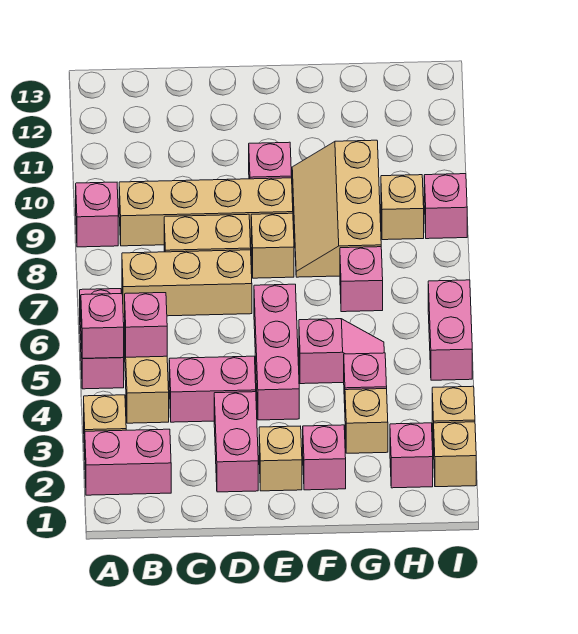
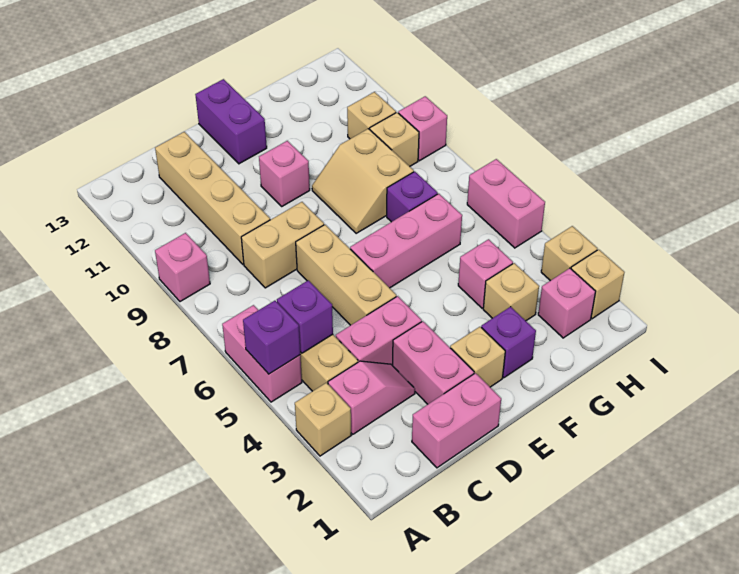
pink 1x2 brick [85,429,171,495] -> pink 1x2 brick moved to [412,373,501,468]
pink 1x1 brick [81,294,124,358] -> purple 1x1 brick [243,301,300,374]
pink 1x1 brick [125,293,167,357] -> purple 1x1 brick [277,280,333,353]
tan 1x3 brick [122,250,252,317] -> tan 1x3 brick turned to [296,225,396,325]
tan 1x4 brick [119,178,293,246] -> tan 1x4 brick turned to [155,132,270,264]
pink 1x3 brick [254,284,299,420] -> pink 1x3 brick turned to [350,194,462,288]
tan 1x1 brick [251,213,294,278] -> tan 1x1 brick moved to [347,92,396,139]
none -> purple 1x2 brick [195,79,267,164]
pink 1x1 brick [303,425,346,490] -> purple 1x1 brick [481,307,536,378]
pink 1x2 slope [299,319,384,384] -> pink 1x2 slope moved to [328,361,415,434]
tan 2x3 slope [292,140,381,277] -> tan 2x2 slope [312,129,414,233]
pink 1x1 brick [340,247,383,312] -> purple 1x1 brick [387,172,438,222]

